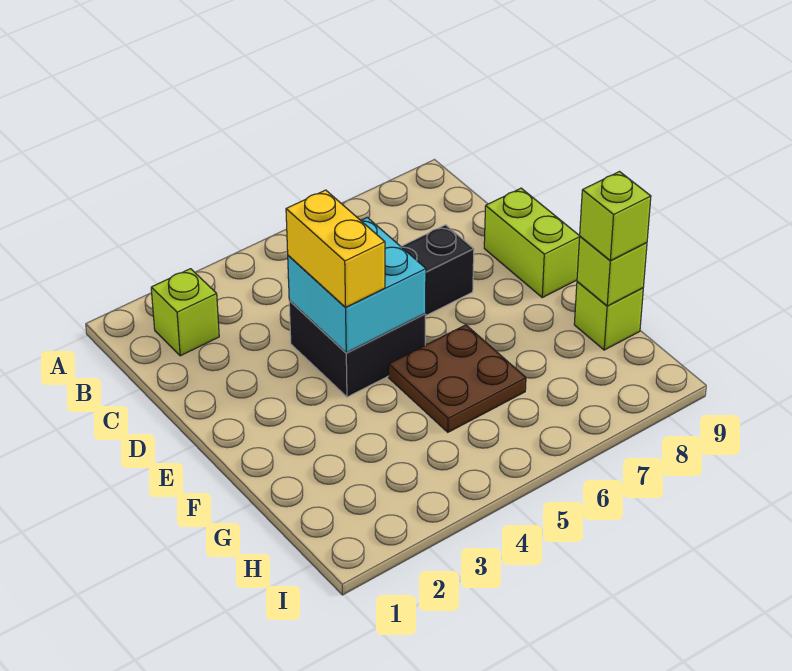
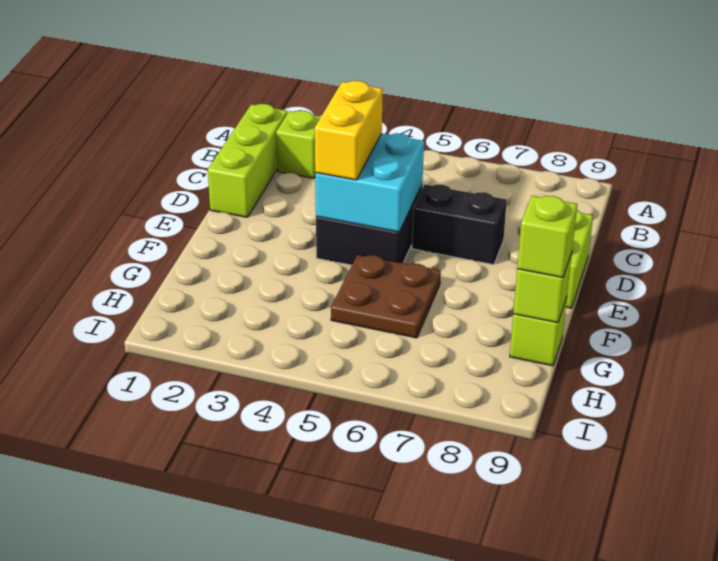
none -> lime 1x3 brick [208,104,287,217]

